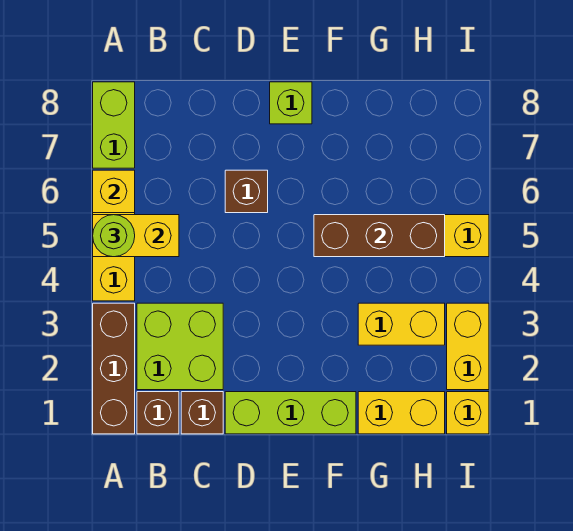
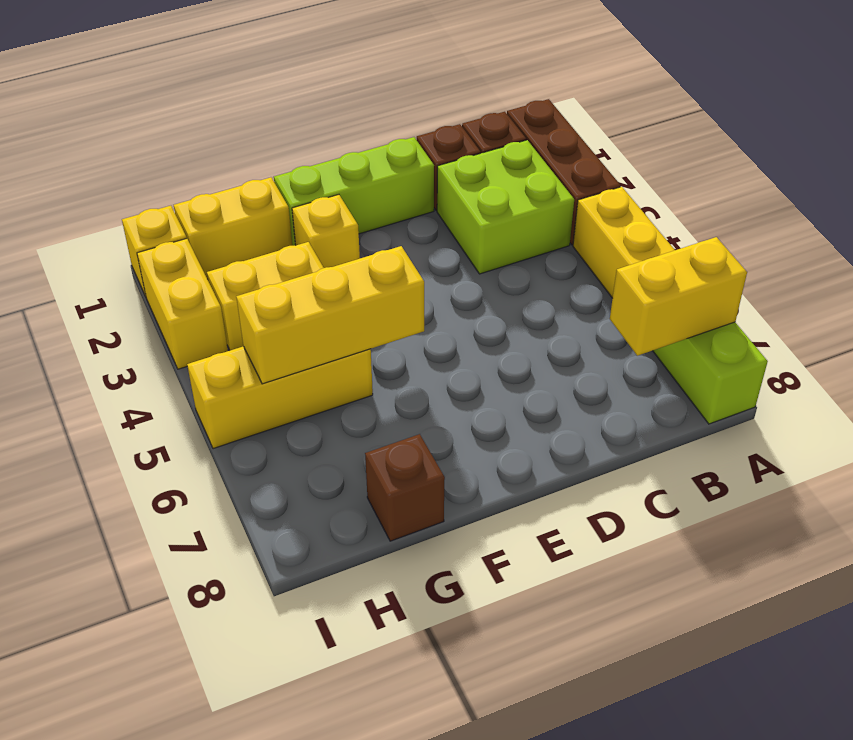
yellow 1x2 brick [93,215,179,257] -> yellow 1x2 brick moved to [610,237,747,356]
lime 1x1 round brick [93,215,135,257] -> none
yellow 1x1 brick [93,170,135,213] -> yellow 1x1 brick moved to [292,195,360,268]
brown 1x1 brick [225,170,268,213] -> brown 1x1 brick moved to [365,434,445,541]
lime 1x1 brick [270,82,312,124] -> none
brown 1x3 brick [314,215,445,257] -> yellow 1x3 brick [236,246,424,384]

